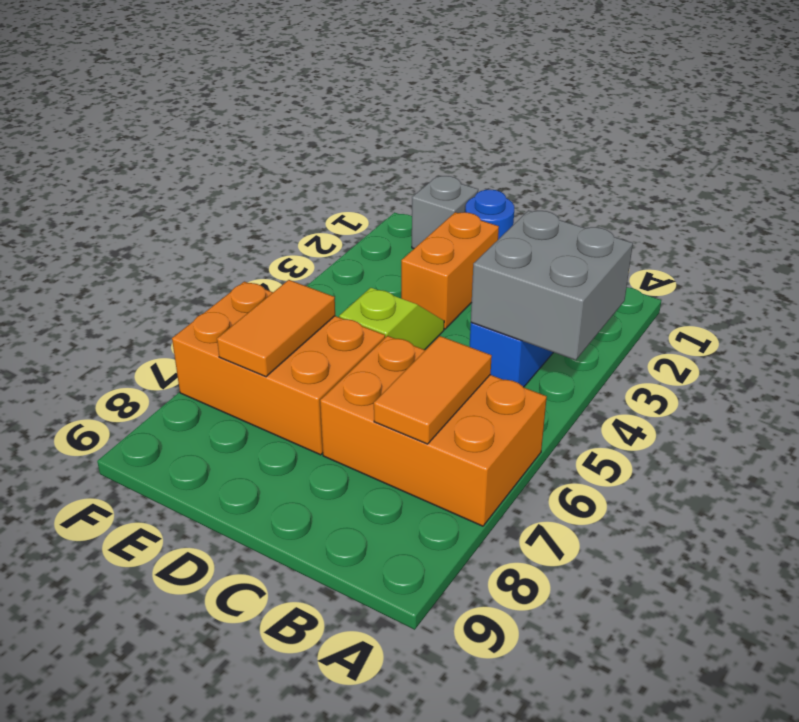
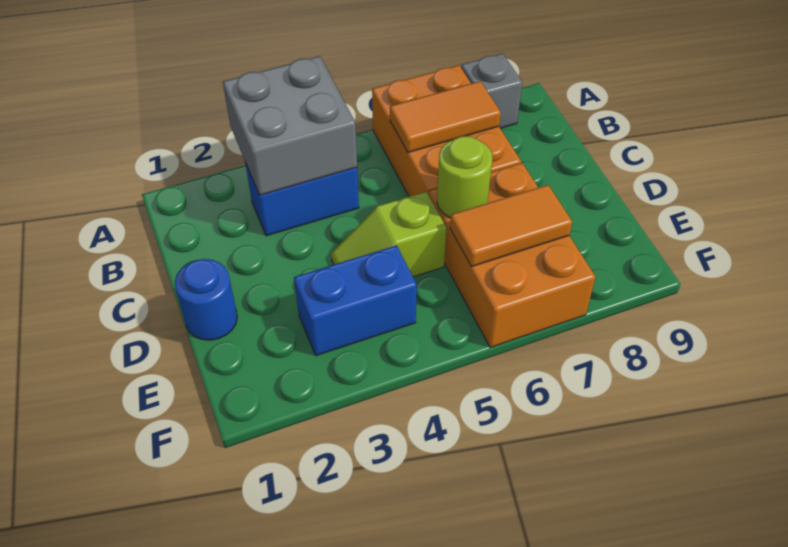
orange 1x2 brick [401,212,499,329] -> none
none -> lime 1x1 round brick [437,136,492,218]
grey 1x1 brick [412,176,478,249] -> grey 1x1 brick moved to [461,53,522,128]
none -> blue 1x2 brick [294,245,417,356]

